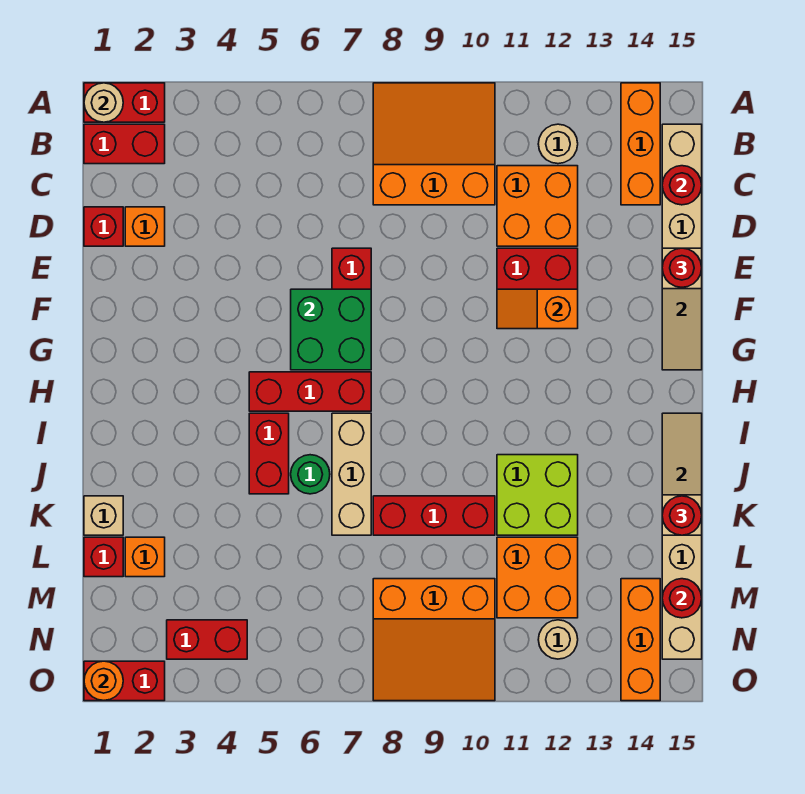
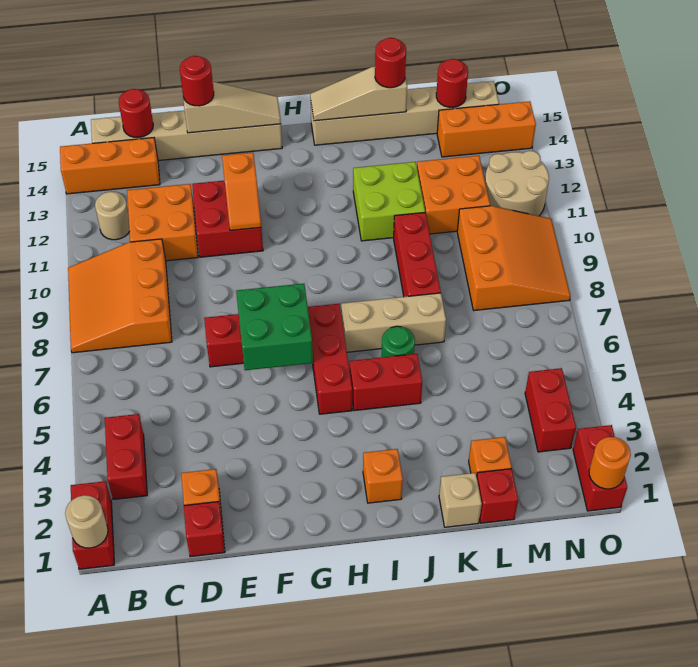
red 1x2 brick [84,124,165,164] -> red 1x2 brick moved to [105,414,147,499]
none -> orange 1x1 brick [363,449,403,503]
tan 1x1 round brick [538,620,578,659] -> tan 2x2 round brick [485,151,549,216]

